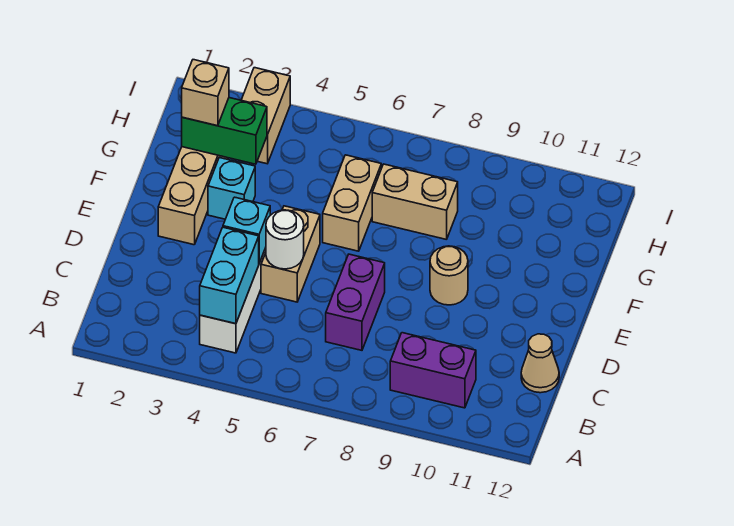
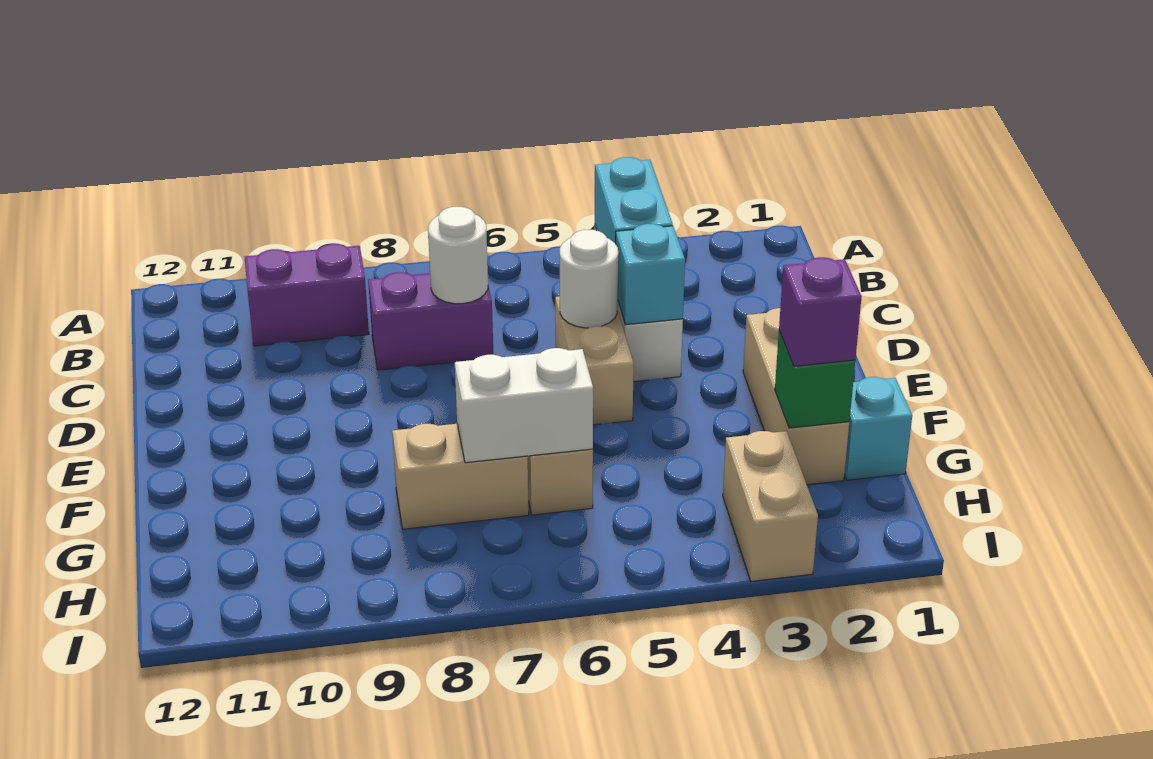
purple 1x2 brick [326,254,385,350] -> purple 1x2 brick turned to [368,272,493,370]
none -> white 1x1 round brick [428,207,488,304]
tan 1x1 cone [521,334,559,393] -> none
tan 1x1 round brick [430,246,468,305] -> none
cyan 1x1 brick [208,158,255,219] -> cyan 1x1 brick moved to [844,377,912,480]
green 1x2 brick [182,98,267,164] -> green 1x1 brick [775,330,855,428]
tan 1x1 brick [182,60,229,126] -> purple 1x1 brick [779,257,862,366]
none -> white 1x2 brick [455,348,593,463]

